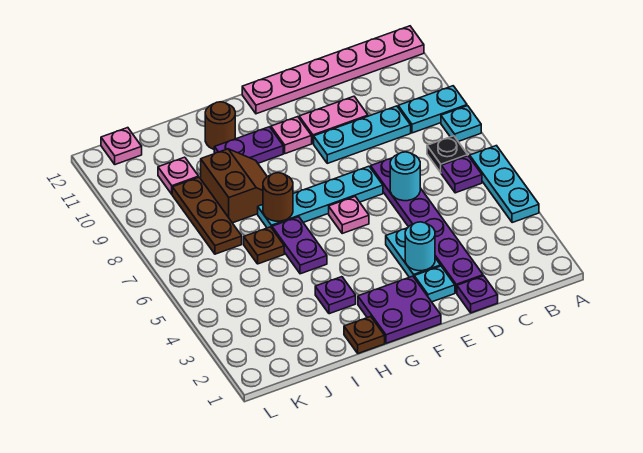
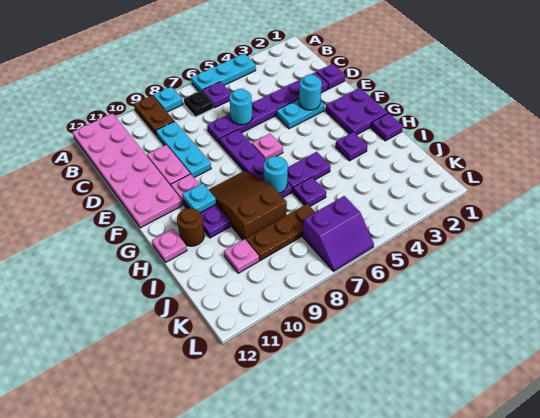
cyan 1x2 plate [398,86,467,133] -> brown 1x2 plate [134,95,174,135]
pink 1x6 plate [242,26,424,114] -> pink 2x6 plate [73,113,183,228]
cyan 1x1 plate [414,266,455,302] -> cyan 1x1 plate moved to [183,183,216,213]
cyan 1x4 plate [258,166,383,228] -> purple 1x4 plate [220,130,292,197]
brown 1x1 plate [344,317,385,353] -> purple 1x1 plate [371,113,403,141]
brown 1x1 round brick [263,173,293,221] -> cyan 1x1 round brick [264,156,288,193]
brown 2x2 slope [201,149,267,223] -> brown 2x3 slope [209,171,287,240]
brown 1x1 plate [244,227,284,264] -> purple 1x1 plate [293,177,326,206]
none -> purple 2x2 slope [303,196,374,271]
pink 1x1 plate [101,128,142,165] -> pink 1x1 plate moved to [152,229,187,263]

